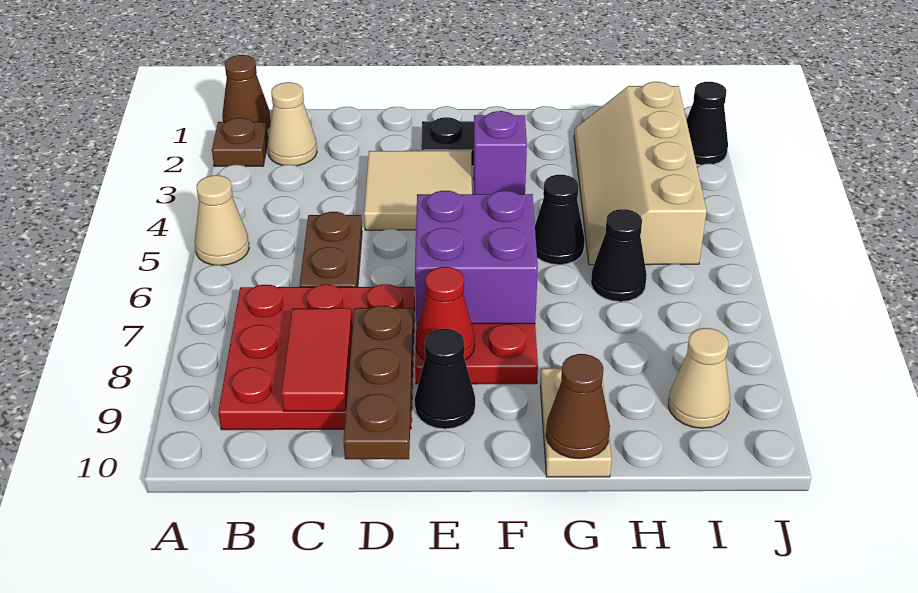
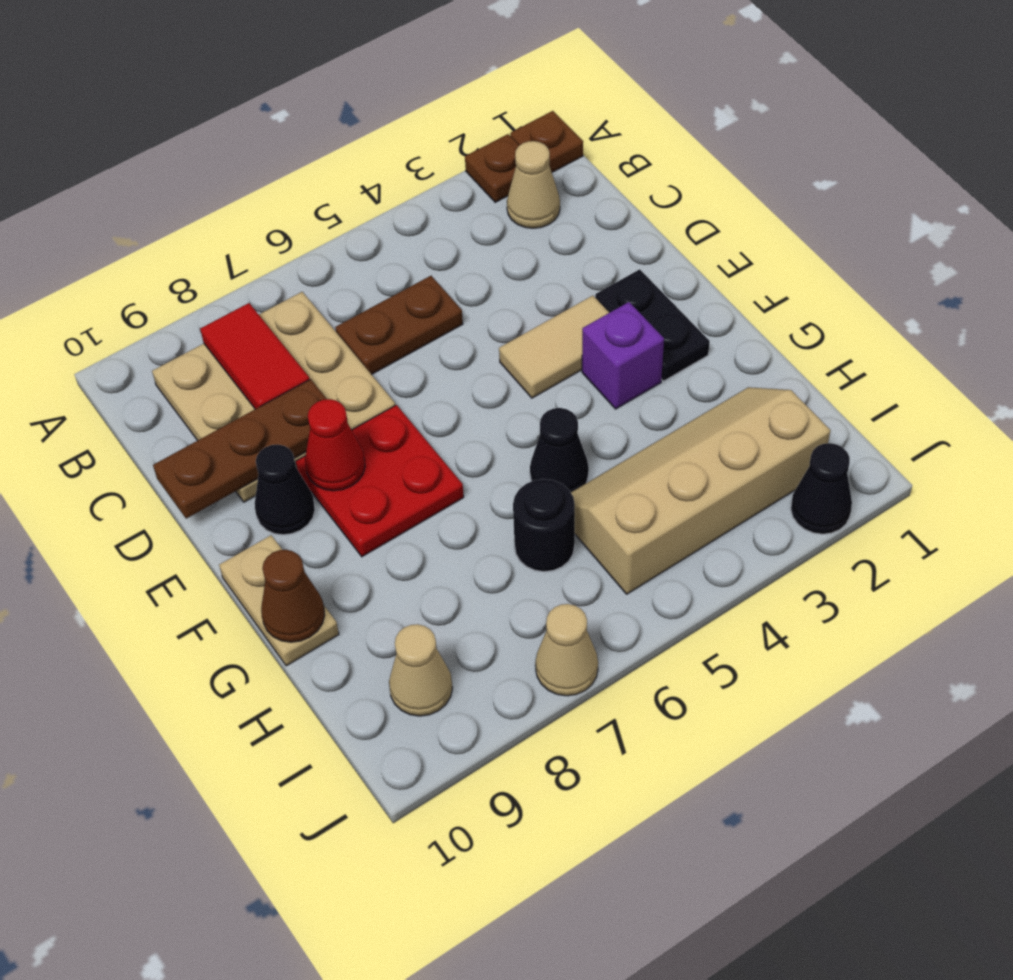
brown 1x1 cone [222,55,271,129] -> brown 1x1 plate [510,111,583,172]
tan 1x1 cone [195,175,249,265] -> tan 1x1 cone moved to [535,604,598,696]
red 3x3 plate [218,284,415,430] -> tan 3x3 plate [152,292,395,502]
red 1x2 tile [281,308,352,411] -> red 1x2 tile turned to [200,303,310,409]
tan 2x2 tile [364,151,472,230] -> tan 1x2 tile [499,296,609,398]
purple 2x2 brick [415,190,538,324] -> none
tan 1x2 plate [540,368,612,477] -> tan 1x2 plate turned to [219,535,339,666]
black 1x1 cone [591,209,647,302] -> black 1x1 round brick [513,479,575,572]

